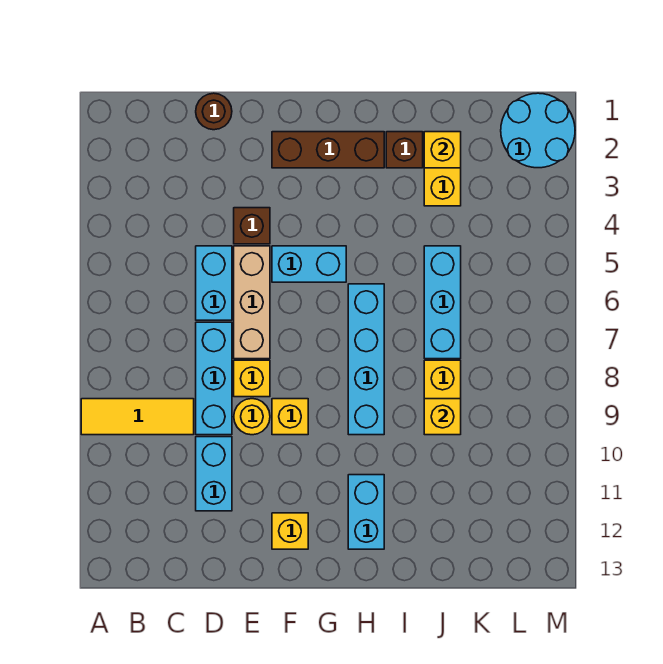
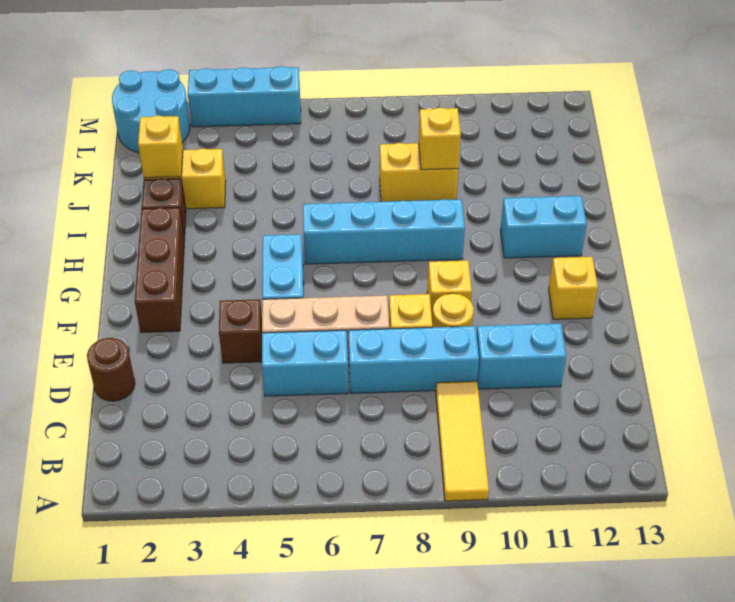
cyan 1x3 brick [424,246,461,359] -> cyan 1x3 brick moved to [188,66,301,127]

